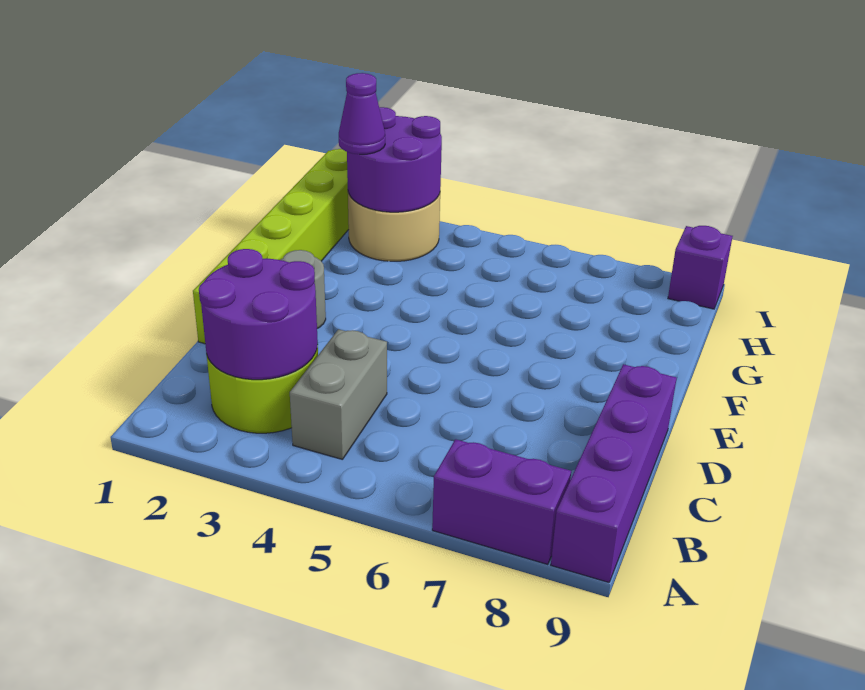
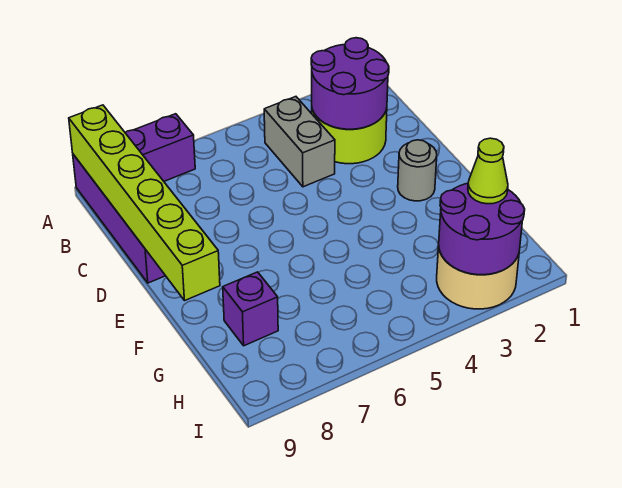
lime 1x6 brick [193,149,349,344] -> lime 1x6 brick moved to [69,105,220,300]
purple 1x1 cone [339,73,385,154] -> lime 1x1 cone [468,138,508,204]
purple 1x1 brick [668,226,733,309] -> purple 1x1 brick moved to [223,272,278,346]

